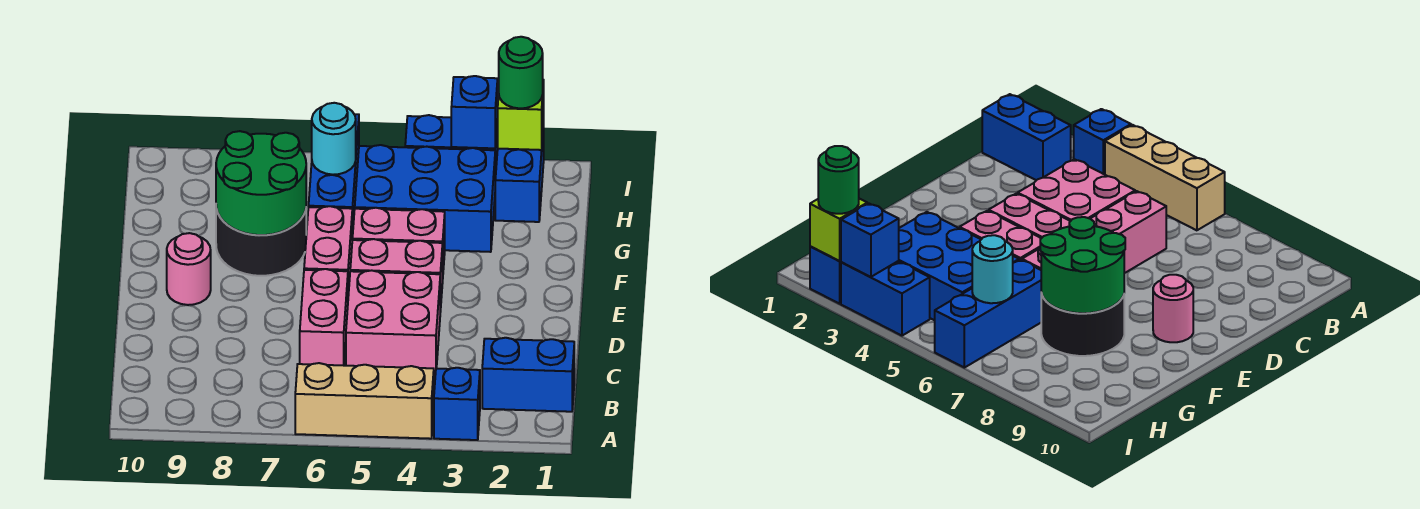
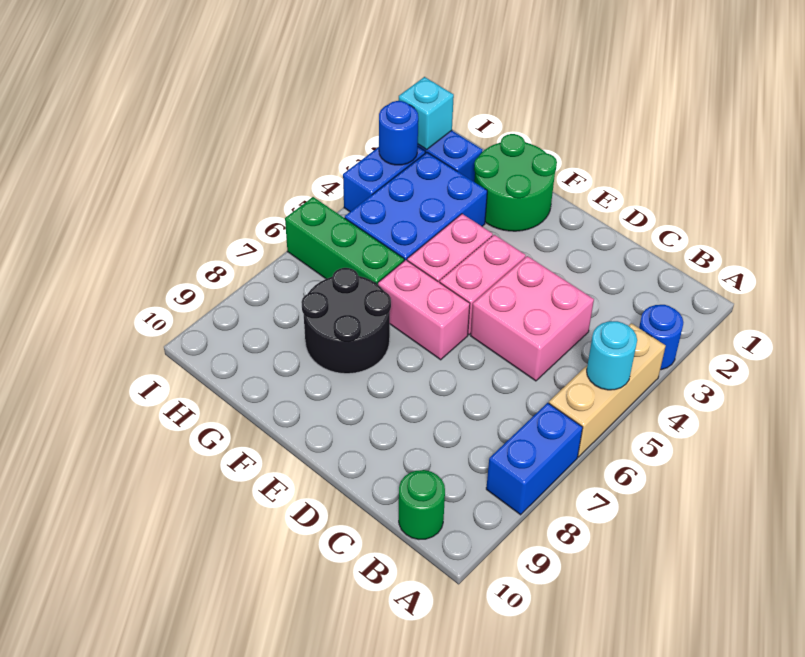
blue 1x1 brick [434,368,480,440] -> blue 1x1 round brick [639,305,683,370]
blue 1x2 brick [482,338,574,412] -> blue 1x2 brick moved to [486,403,583,515]
pink 1x2 brick [300,269,348,365] -> none
pink 1x1 round brick [167,233,211,305] -> none
green 2x2 round brick [216,131,306,235] -> green 2x2 round brick moved to [474,134,557,231]
blue 1x3 brick [309,114,359,240] -> green 1x3 brick [285,197,404,285]
cyan 1x1 round brick [312,103,356,175] -> cyan 1x1 round brick moved to [587,321,637,390]
lime 1x1 brick [497,80,544,150] -> cyan 1x1 brick [398,77,454,150]
green 1x1 round brick [499,37,543,108] -> green 1x1 round brick moved to [399,470,445,539]
blue 1x1 brick [451,76,498,148] -> blue 1x1 round brick [379,101,418,165]

